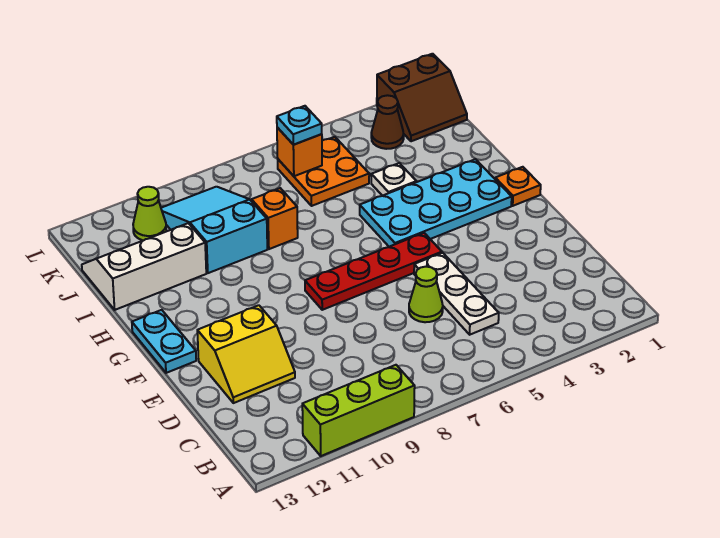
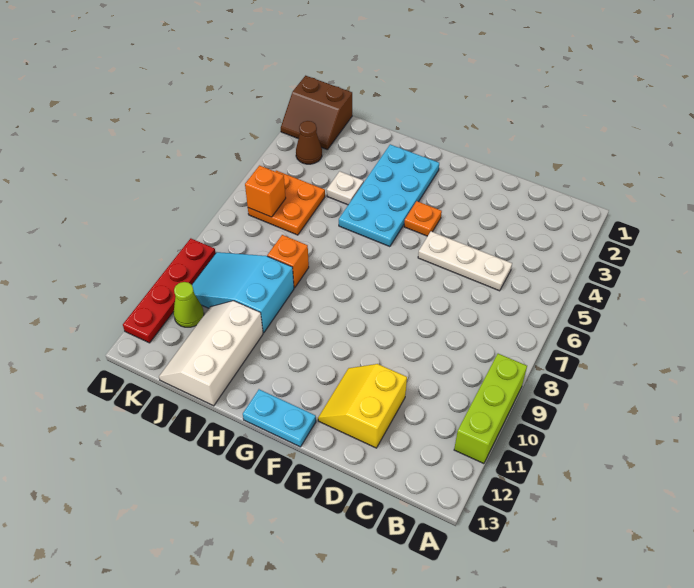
lime 1x1 cone [409,267,443,322] -> none
yellow 2x2 slope [197,305,295,403] -> yellow 2x2 slope turned to [318,364,407,448]
red 1x4 plate [305,233,442,310] -> red 1x4 plate moved to [123,238,216,343]
orange 1x1 plate [495,167,541,206] -> orange 1x1 plate moved to [404,201,442,236]
brown 2x2 slope [377,54,467,141] -> brown 2x2 slope turned to [281,76,352,150]
cyan 1x1 plate [277,106,322,145] -> none

